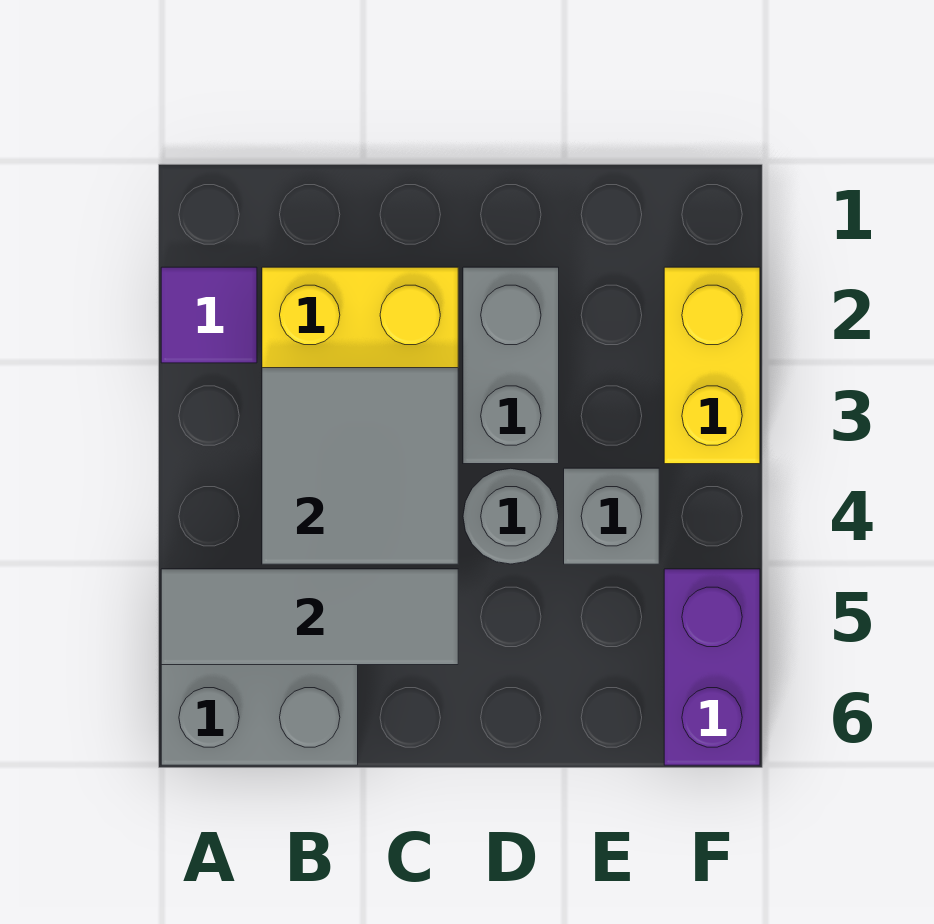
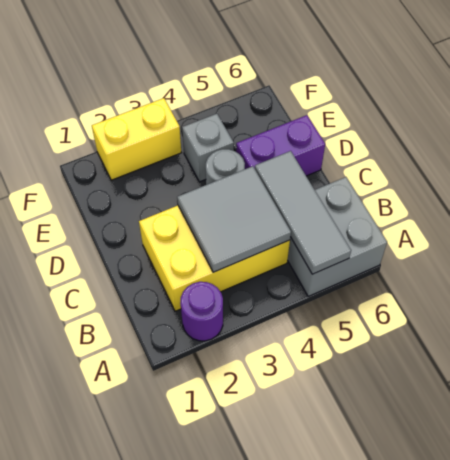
purple 1x1 tile [161,267,257,363] -> purple 1x1 round brick [180,282,223,341]
grey 1x2 brick [463,267,559,464] -> none
purple 1x2 brick [664,569,760,765] -> purple 1x2 brick moved to [236,115,325,176]

